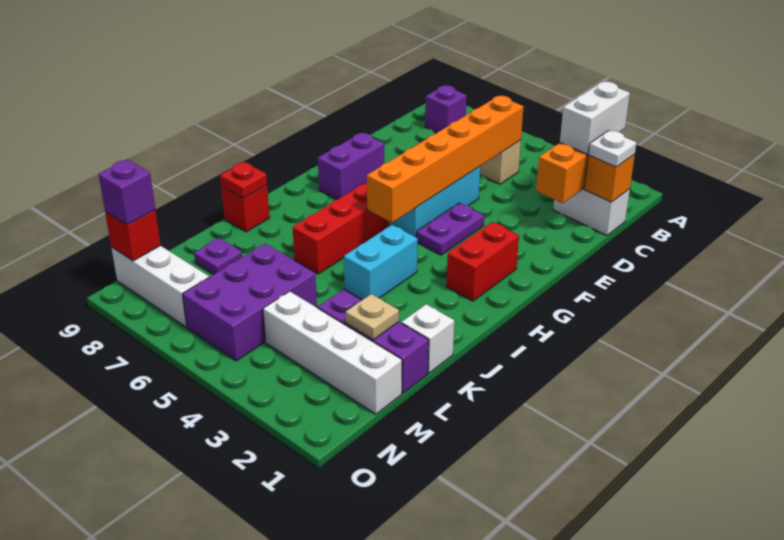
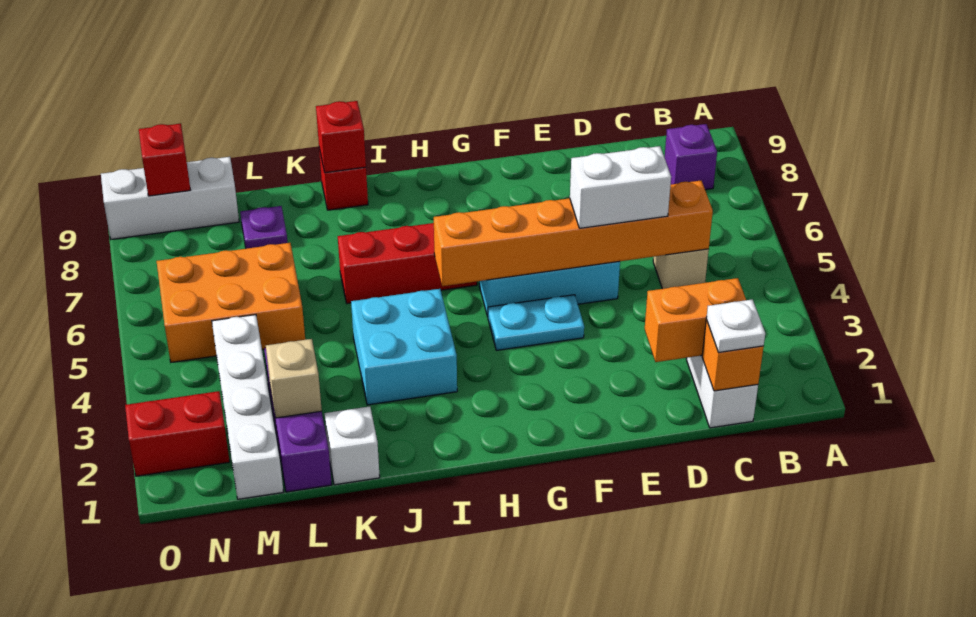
white 1x2 brick [560,82,630,154] -> white 1x2 brick moved to [570,146,671,228]
purple 1x2 plate [416,203,484,255] -> cyan 1x2 plate [488,295,584,350]
purple 1x2 brick [318,133,384,200] -> none
red 1x2 brick [446,222,519,301] -> red 1x2 brick moved to [125,391,230,476]
cyan 1x2 brick [344,225,418,300] -> cyan 2x2 brick [351,289,457,405]
red 1x1 plate [220,162,267,198] -> red 1x1 brick [316,101,366,173]
tan 1x1 plate [346,294,399,340] -> tan 1x1 brick [266,339,322,418]
purple 2x3 brick [183,244,317,361] -> orange 2x3 brick [157,243,305,362]
white 1x3 brick [111,246,209,327] -> white 1x3 brick turned to [101,157,239,239]
purple 1x1 brick [98,160,155,225] -> none

